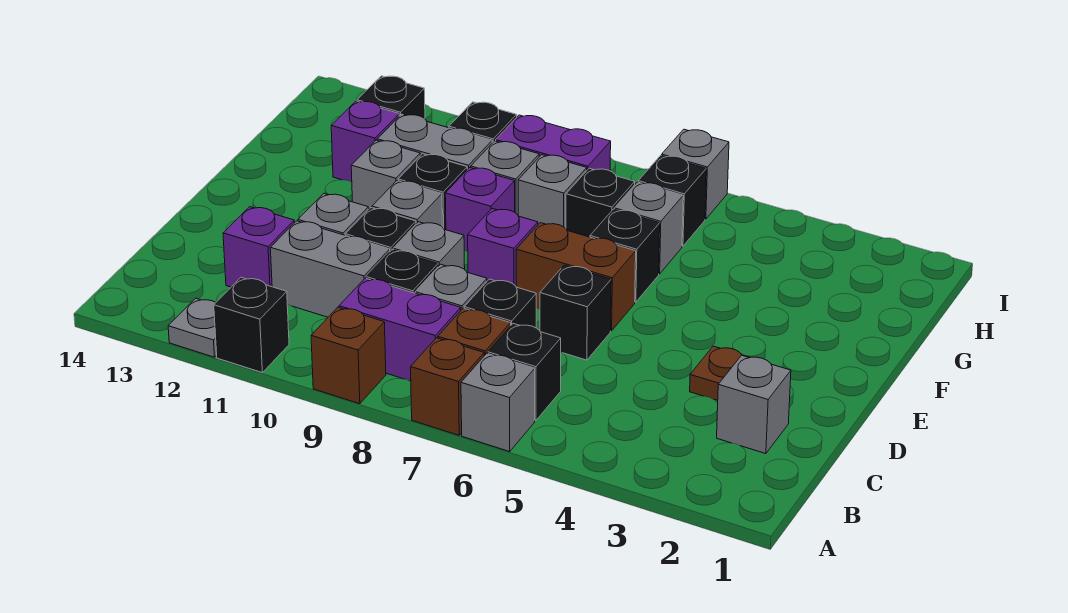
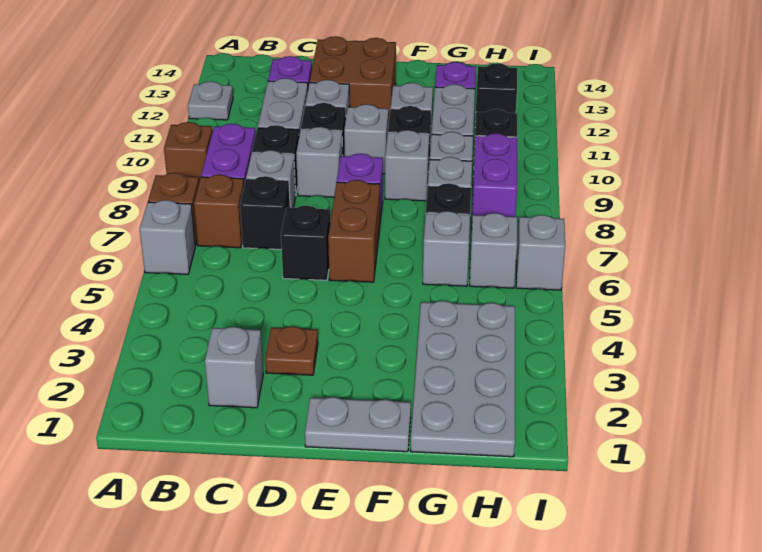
black 1x1 brick [214,277,289,372] -> none
black 1x1 brick [488,324,561,420] -> none
none -> brown 2x2 brick [310,36,396,126]
none -> grey 1x2 plate [305,397,411,452]
black 1x1 brick [590,209,660,302] -> none
purple 1x1 brick [445,167,515,252] -> grey 1x1 brick [385,130,429,201]
none -> grey 2x4 plate [411,301,515,457]
black 1x1 brick [638,155,706,246] -> grey 1x1 brick [470,213,517,288]

